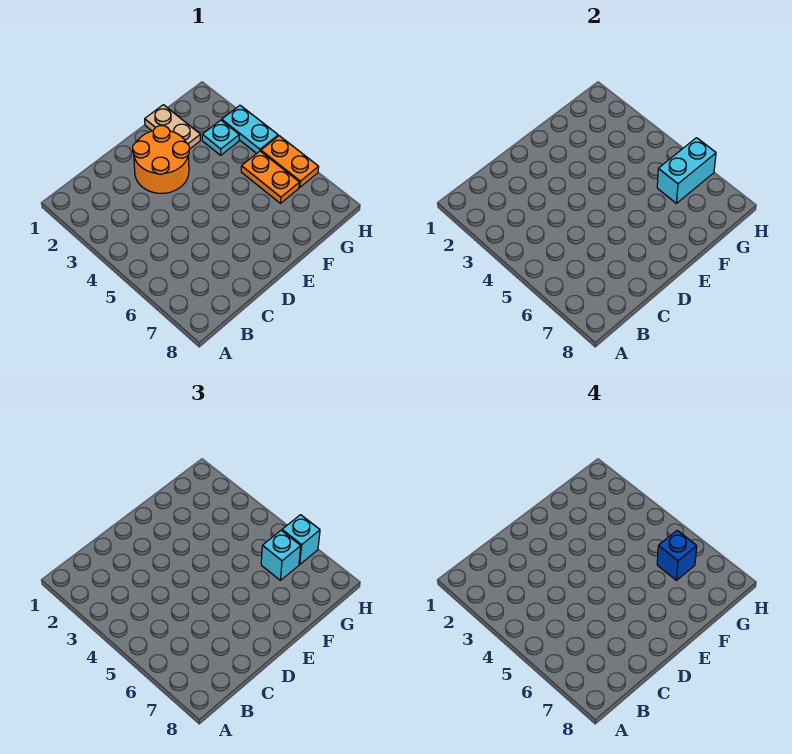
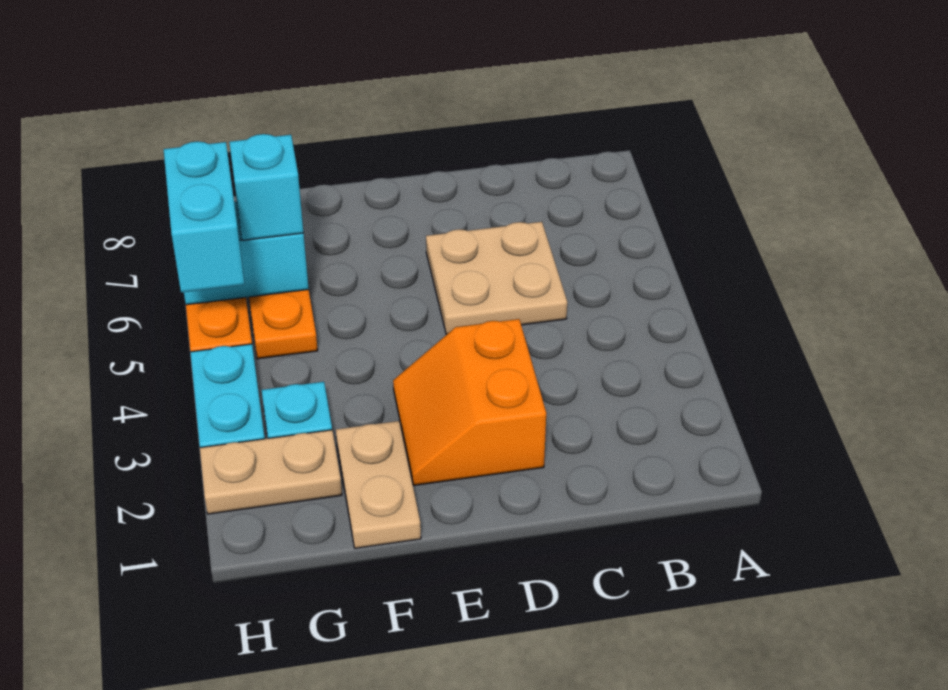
none -> tan 2x2 plate [426,222,567,335]
orange 2x2 round brick [133,126,189,193] -> orange 2x2 slope [393,319,546,486]
none -> tan 1x2 plate [200,430,342,514]
blue 1x1 brick [657,530,697,580] -> none
cyan 1x1 brick [282,515,320,564] -> cyan 1x2 brick [163,141,245,292]

